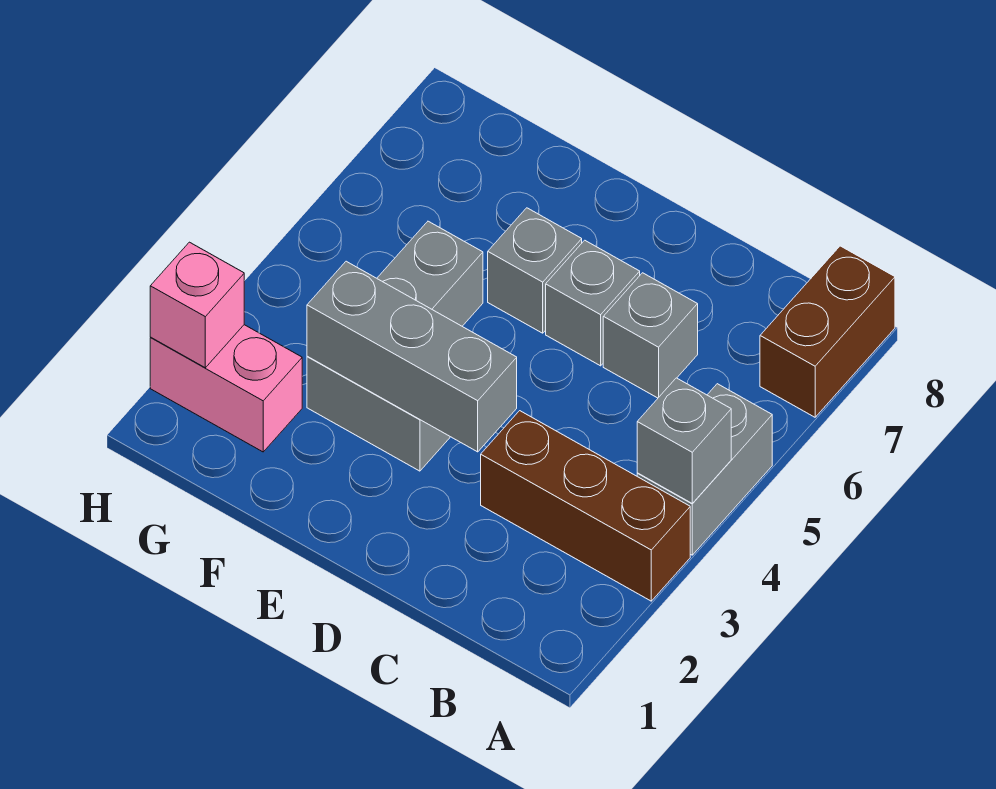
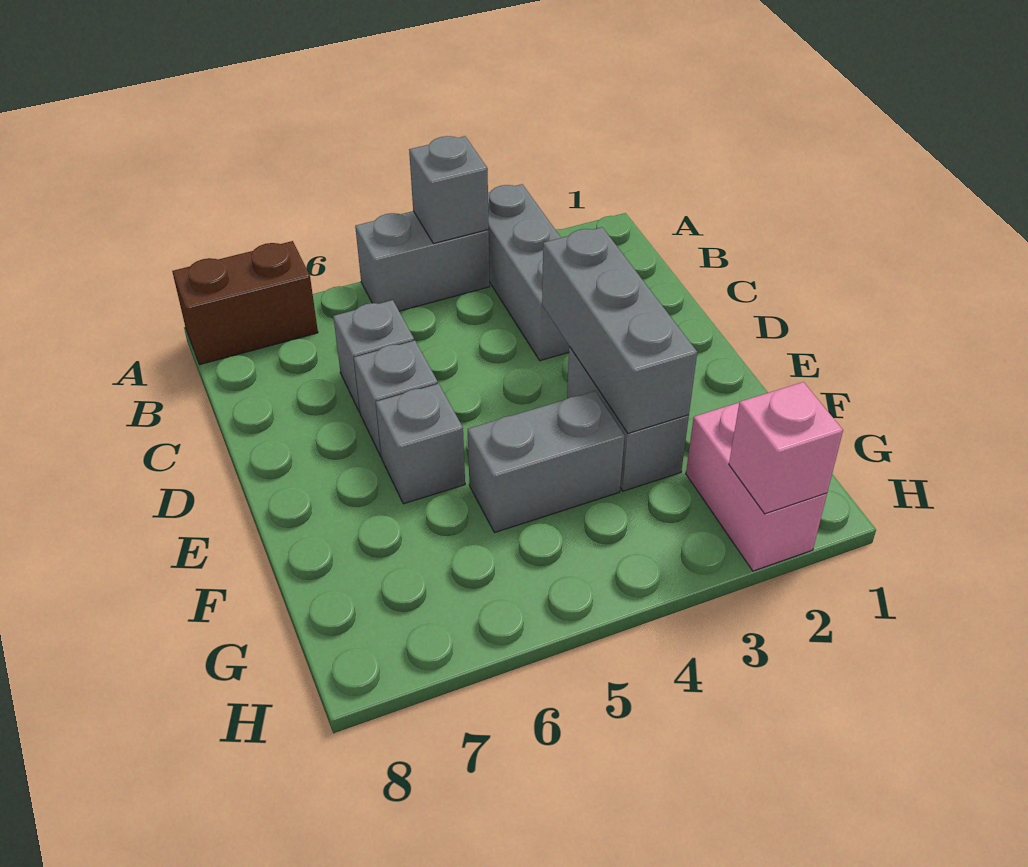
brown 1x3 brick [481,411,690,601] -> grey 1x3 brick [488,184,570,361]

